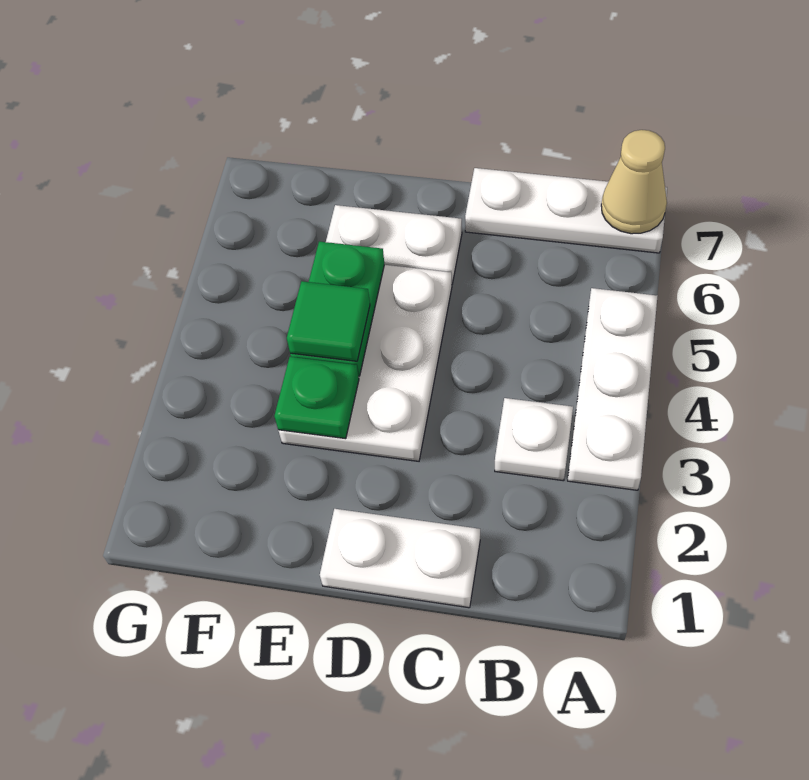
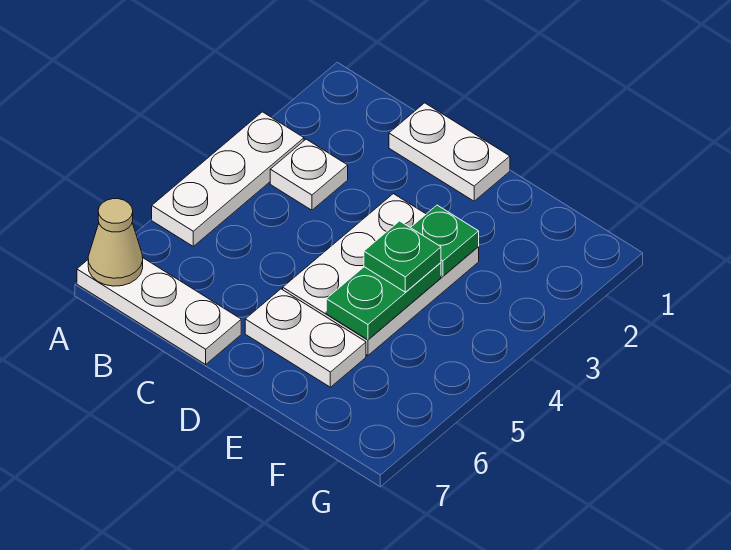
green 1x1 tile [287,281,370,361] -> green 1x1 plate [364,221,441,292]

